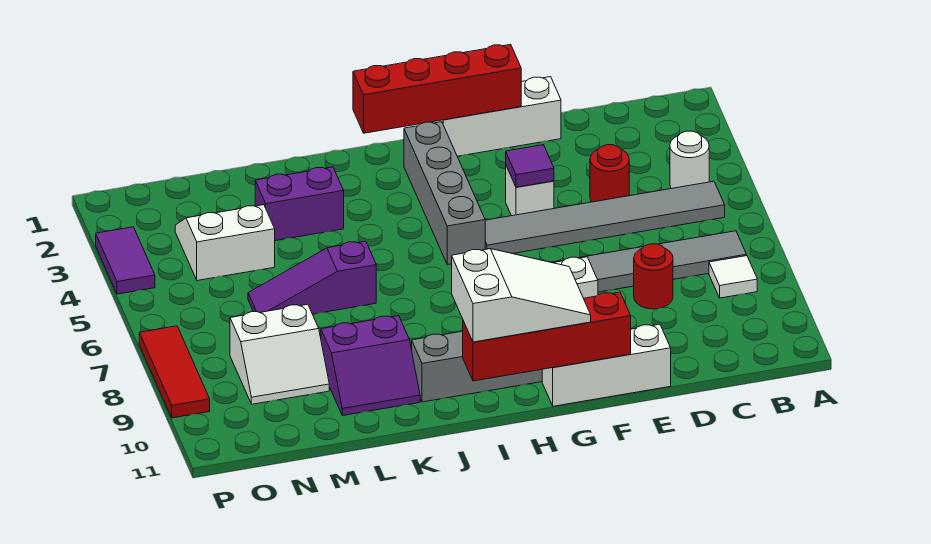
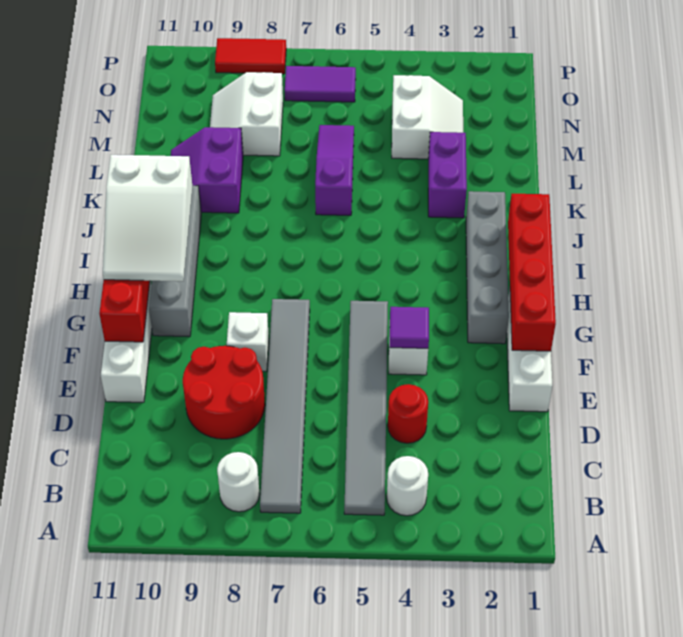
white 1x1 tile [709,256,757,298] -> white 1x1 round brick [217,452,260,512]
red 1x1 round brick [634,244,673,309] -> red 2x2 round brick [183,346,265,439]
grey 1x4 brick [404,122,485,265] -> grey 1x4 brick turned to [466,191,509,344]
purple 1x2 tile [96,227,155,294] -> purple 1x2 tile moved to [285,66,356,102]
red 1x3 tile [139,326,210,418] -> red 1x2 tile [215,38,286,74]

